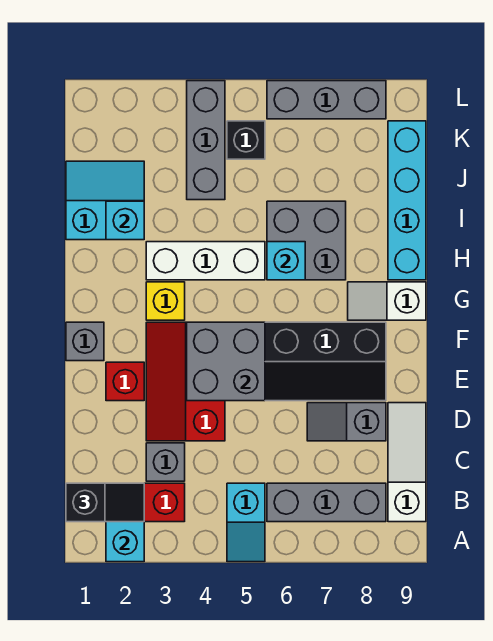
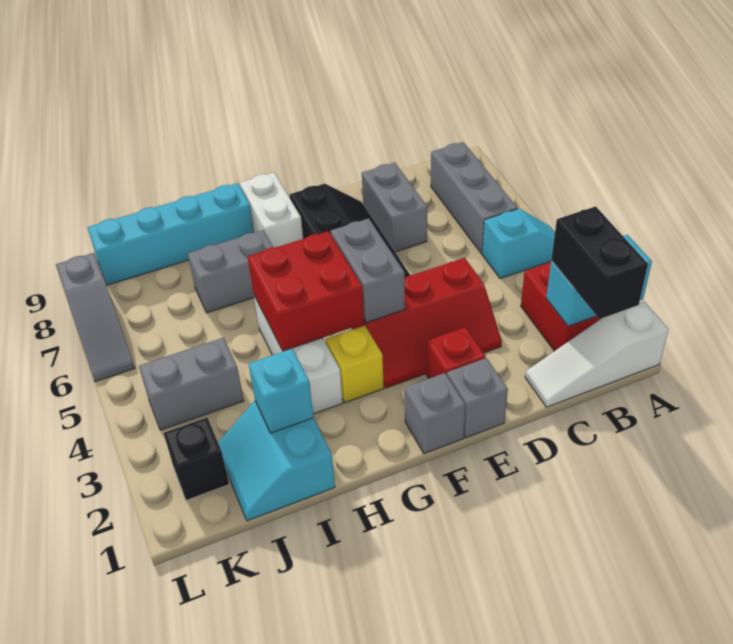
black 1x2 slope [66,483,144,522] -> black 1x2 brick [551,206,648,319]
white 1x3 slope [388,403,426,522] -> white 1x3 slope moved to [525,301,669,407]
grey 1x1 brick [146,443,185,481] -> grey 1x1 brick moved to [447,358,508,438]
grey 1x2 slope [307,403,386,441] -> grey 1x2 brick [362,163,427,252]
grey 2x2 brick [187,322,265,401] -> grey 1x2 brick [331,219,405,323]
none -> red 2x2 brick [248,231,364,351]
white 1x2 slope [348,282,426,320] -> white 1x2 brick [240,173,303,247]
grey 2x2 brick [267,201,346,280] -> grey 1x2 brick [188,230,273,313]
cyan 1x1 brick [267,242,305,280] -> none
grey 1x3 brick [187,81,225,200] -> grey 1x2 brick [139,338,244,430]
black 1x1 brick [227,121,265,159] -> black 1x1 brick moved to [164,418,229,500]
grey 1x3 brick [267,81,386,119] -> grey 1x3 slope [56,253,135,382]

